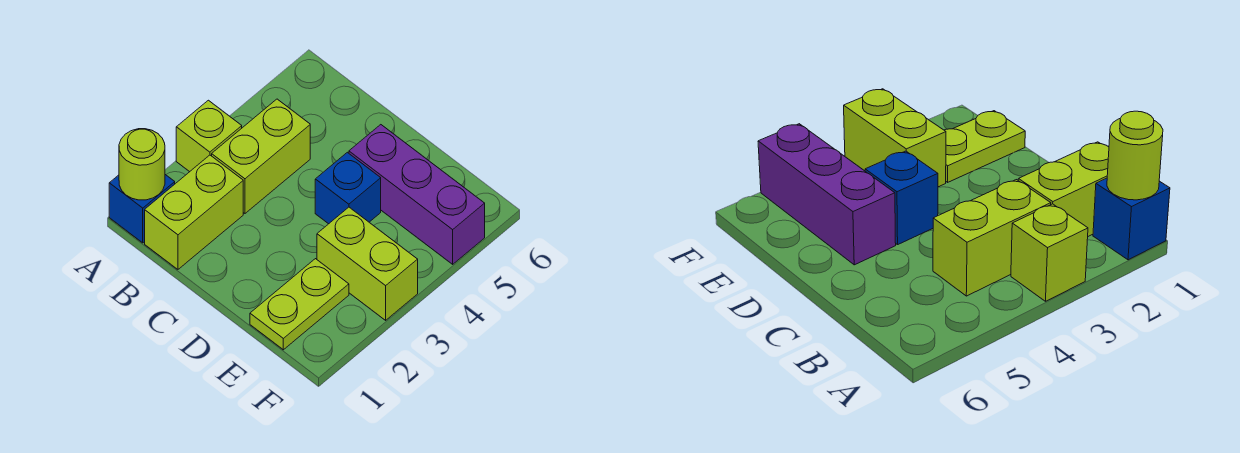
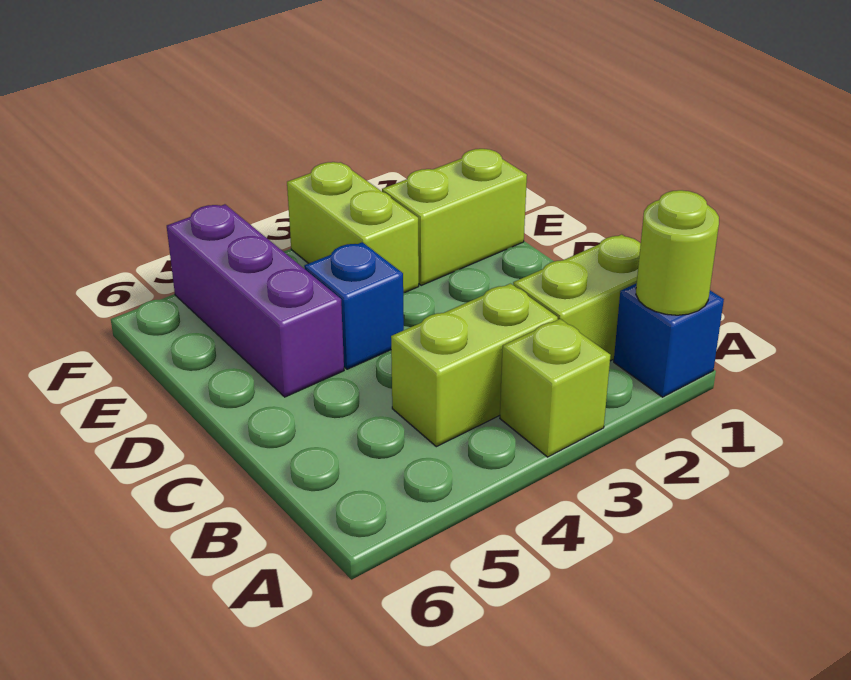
lime 1x2 plate [250,259,349,350] -> lime 1x2 brick [382,149,527,285]

